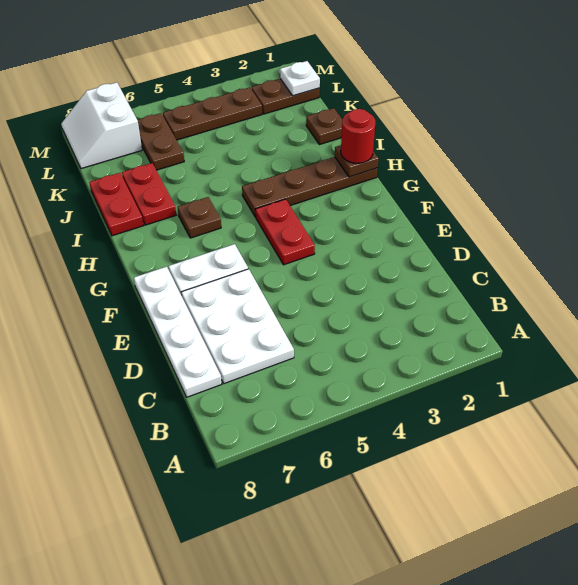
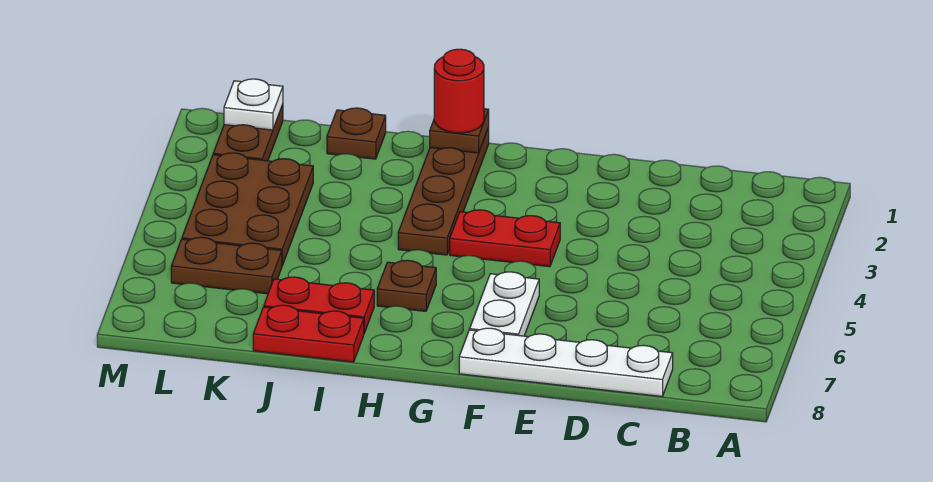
white 2x3 plate [182,269,294,384] -> none
brown 1x3 plate [163,87,262,140] -> brown 2x3 plate [182,153,313,265]
white 2x2 slope [61,82,142,169] -> none

